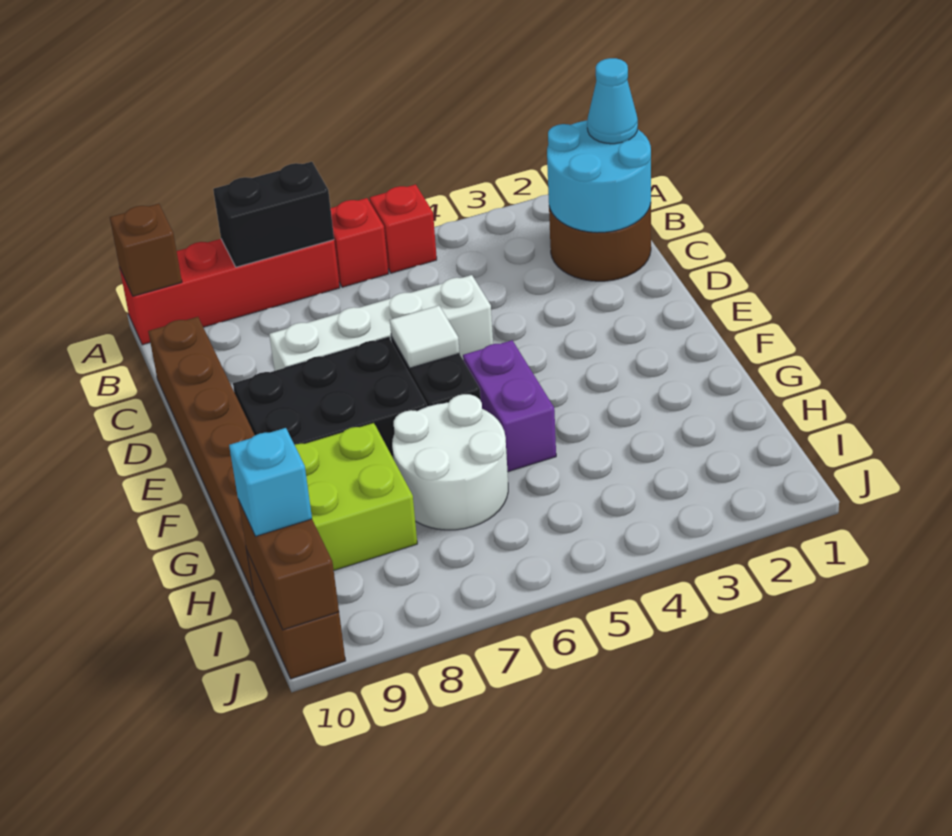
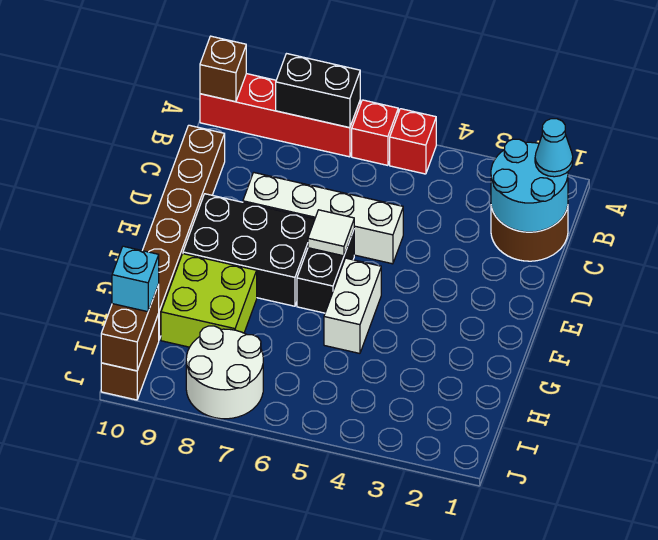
purple 1x2 brick [463,340,556,472] -> white 1x2 brick [324,258,381,353]
white 2x2 round brick [392,394,508,530] -> white 2x2 round brick moved to [186,326,263,419]

